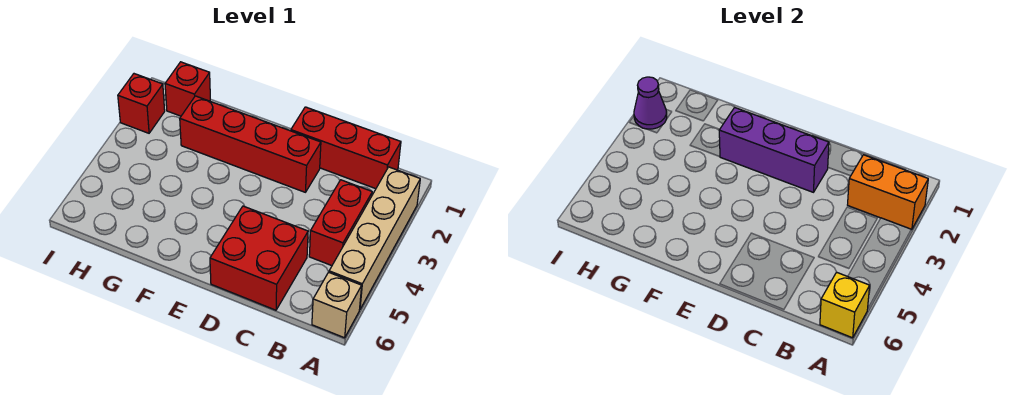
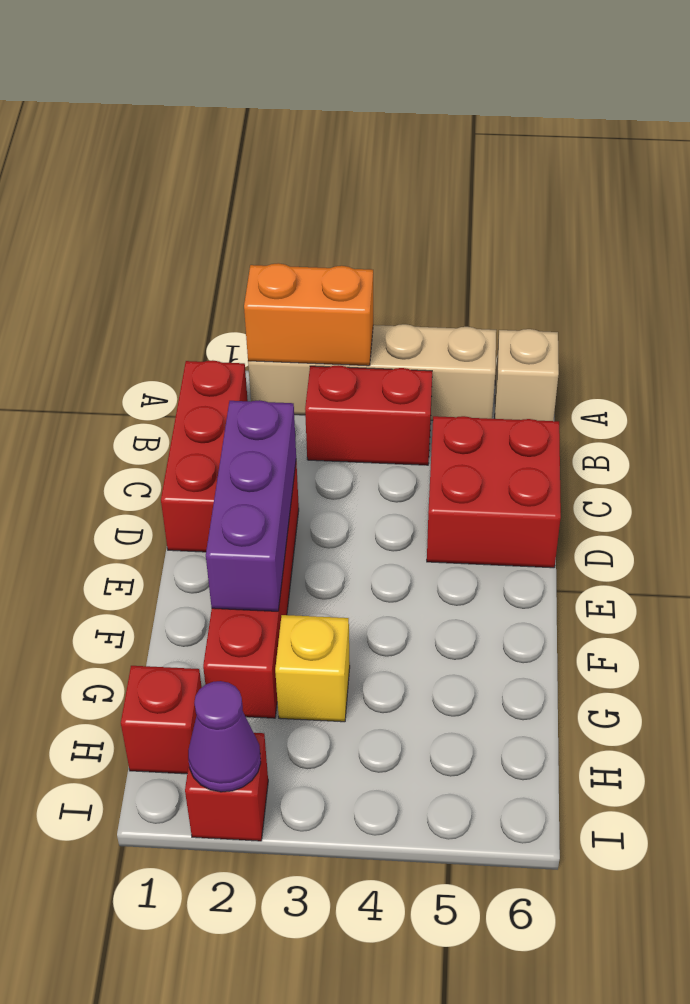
orange 1x2 brick [848,155,928,230] -> orange 1x2 brick turned to [244,263,373,366]
yellow 1x1 brick [820,272,870,338] -> yellow 1x1 brick moved to [275,615,350,722]

